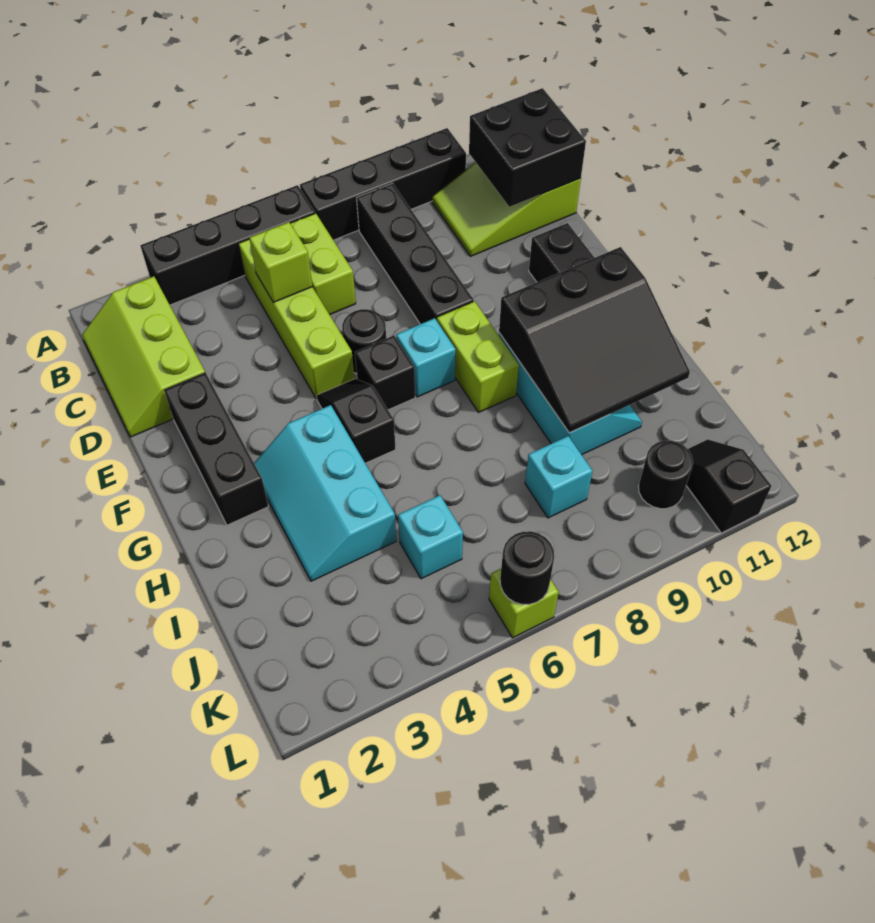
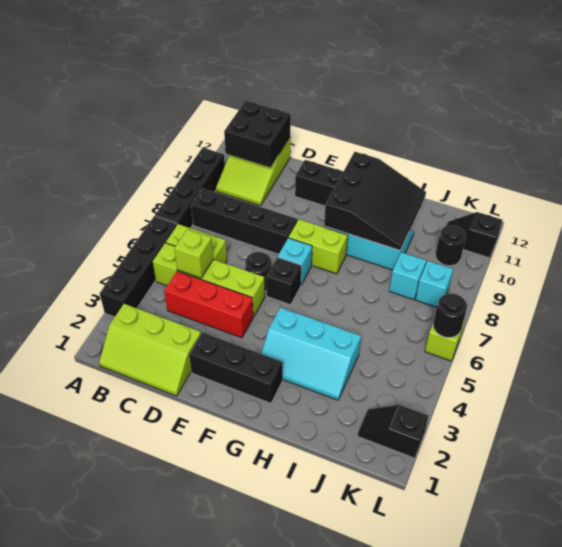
none -> red 1x3 brick [164,271,253,338]
black 1x2 slope [317,379,396,463] -> black 1x2 slope moved to [357,405,429,458]
cyan 1x1 brick [398,495,463,579] -> cyan 1x1 brick moved to [416,261,453,307]

